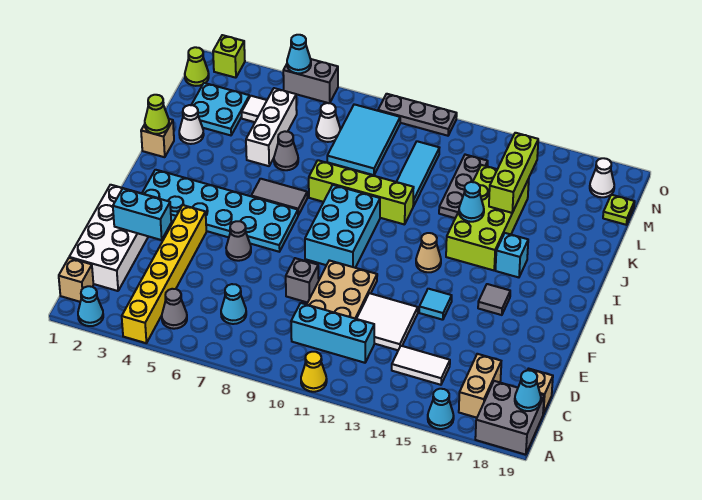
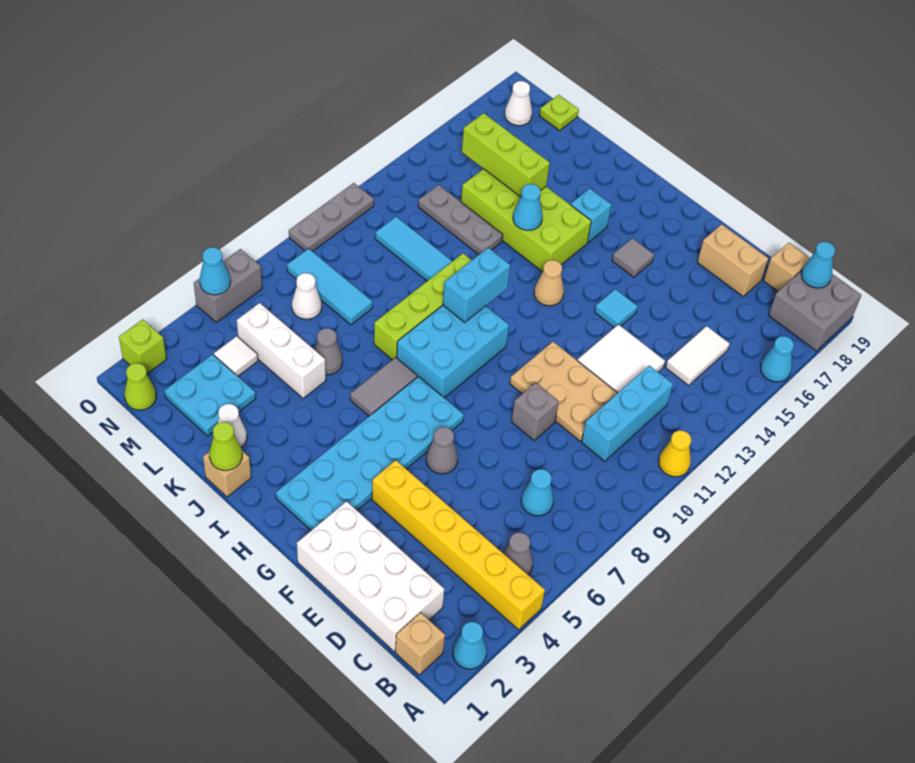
tan 1x2 brick [459,354,501,418] -> tan 1x2 brick moved to [697,224,768,296]
cyan 1x2 brick [113,188,171,240] -> cyan 1x2 brick moved to [443,248,510,322]
cyan 2x3 brick [305,185,380,268] -> cyan 2x3 brick turned to [397,305,509,398]
cyan 2x3 tile [327,104,400,175] -> cyan 1x3 tile [287,249,372,325]

